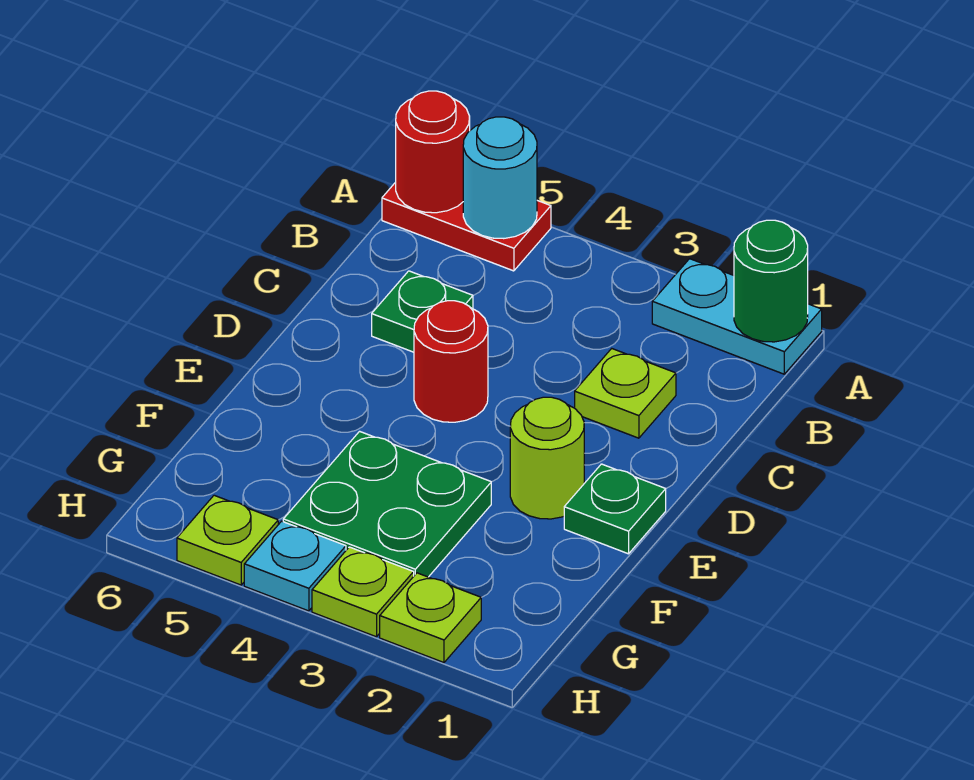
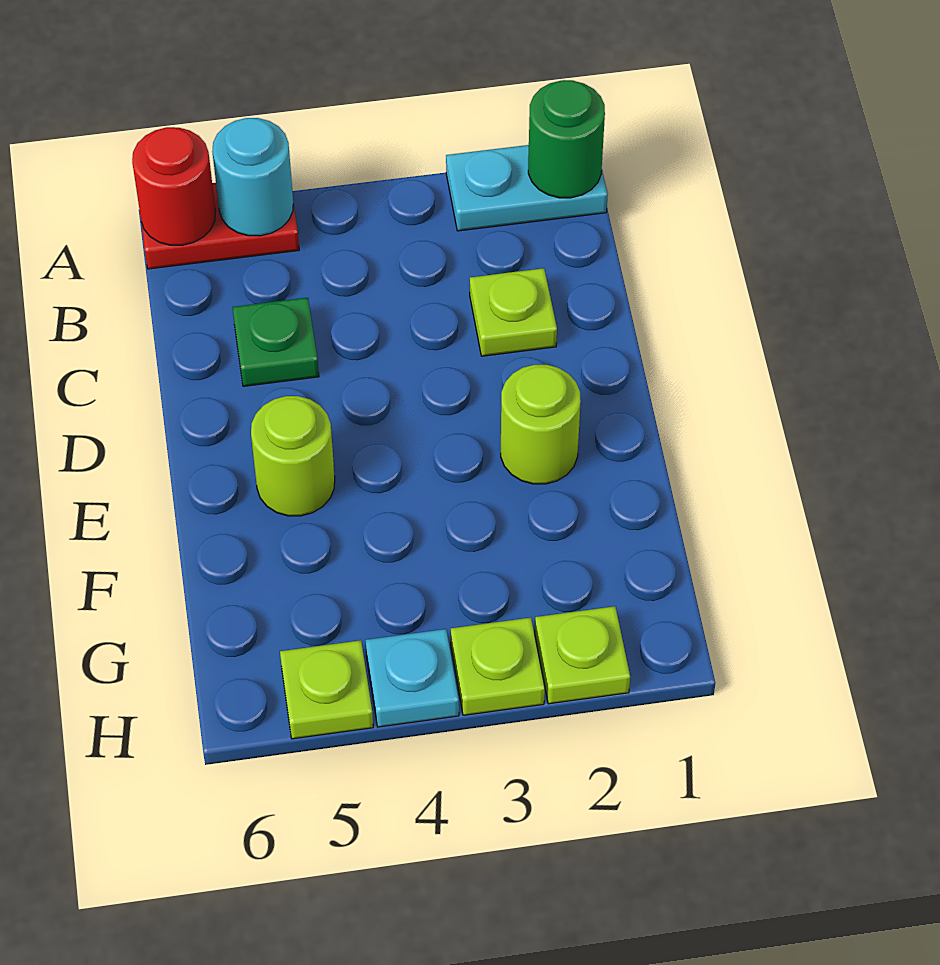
red 1x1 round brick [414,301,488,422] -> none
green 1x1 plate [564,464,666,554] -> none
none -> lime 1x1 round brick [251,396,335,516]
green 2x2 plate [283,431,491,577] -> none

